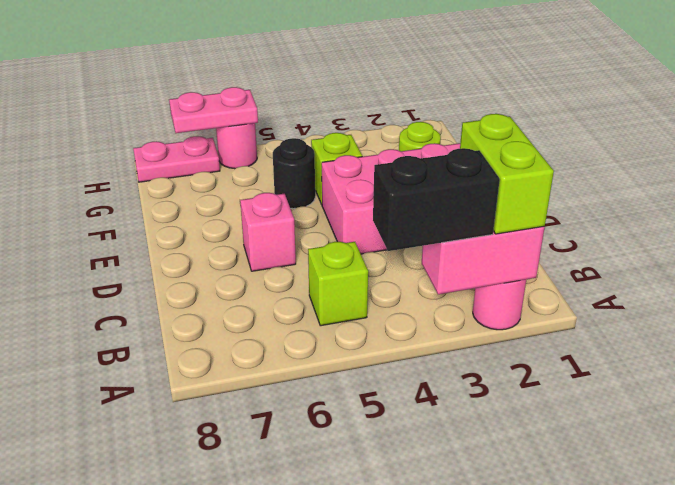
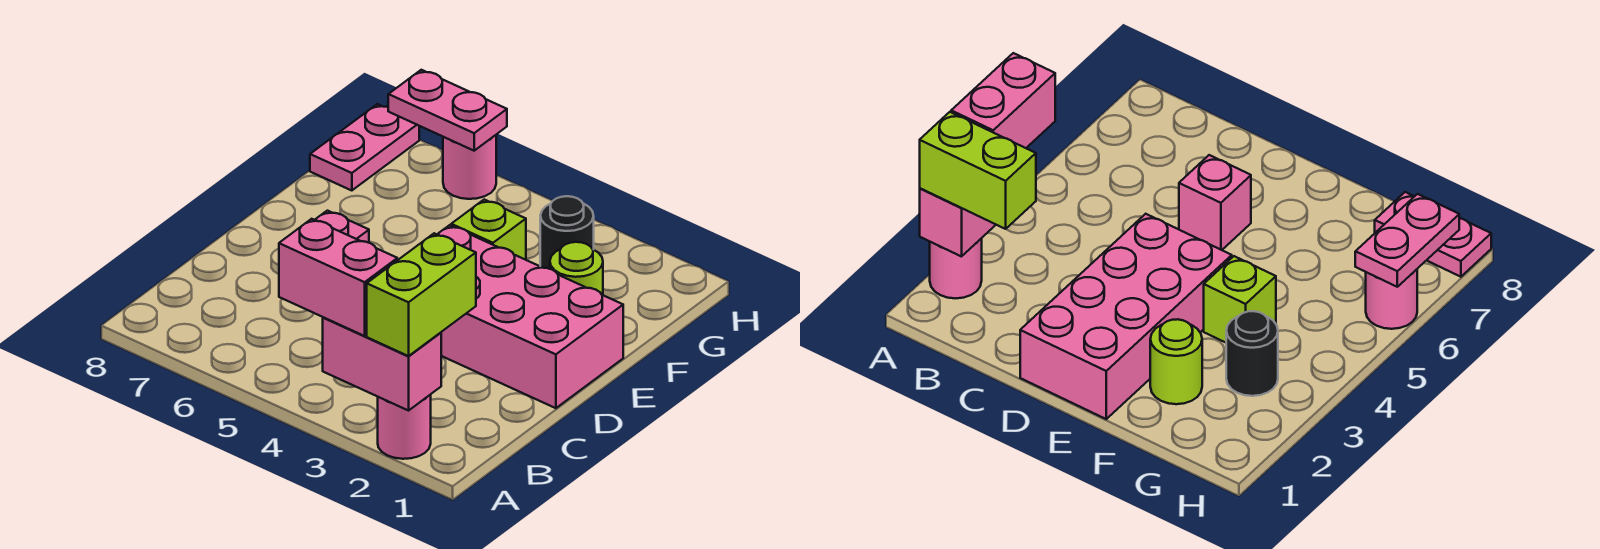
black 1x2 brick [373,148,500,251] -> pink 1x2 brick [279,219,397,336]
lime 1x1 brick [308,242,368,326] -> none
black 1x1 round brick [273,138,315,209] -> black 1x1 round brick moved to [540,196,594,269]
pink 1x2 plate [133,136,220,182] -> pink 1x2 plate turned to [310,104,419,191]

